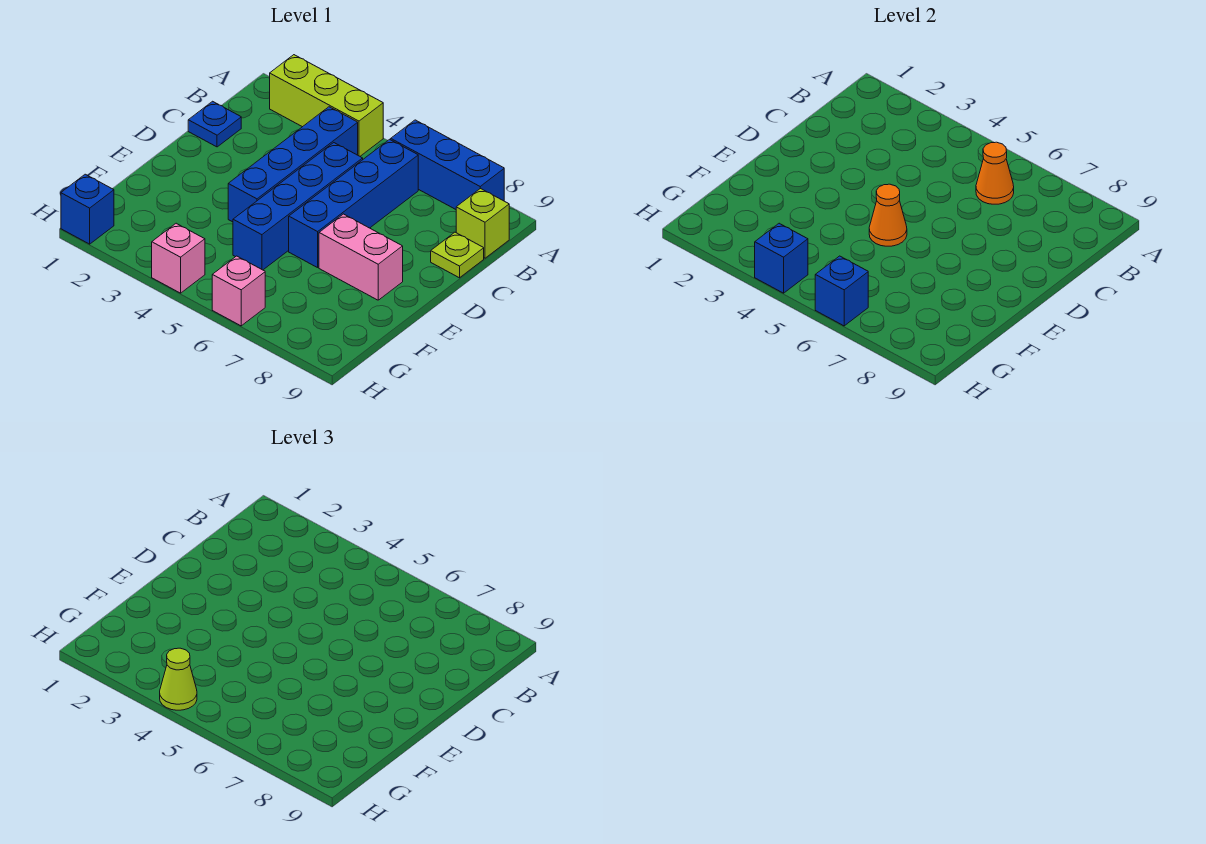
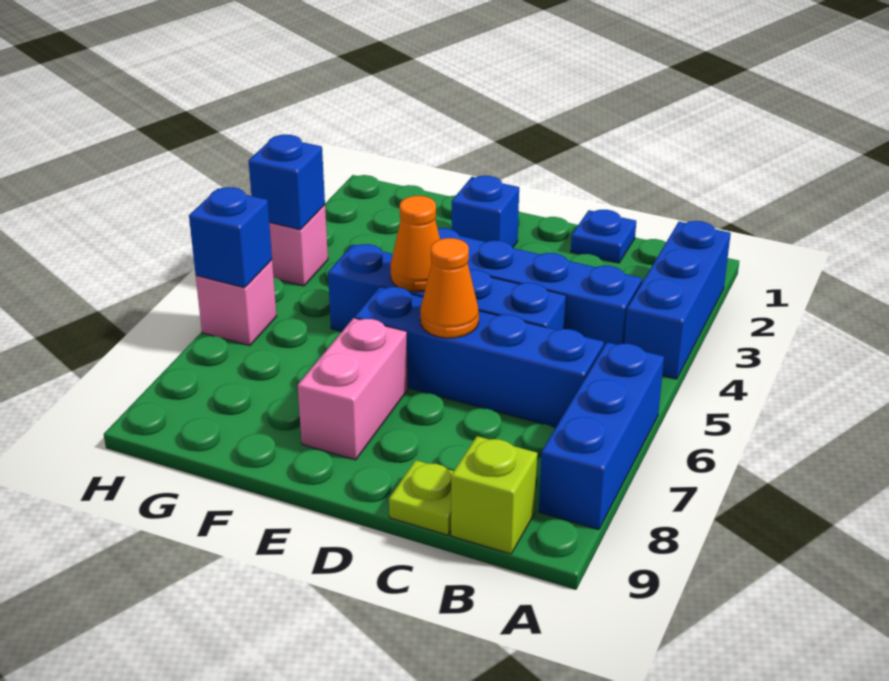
lime 1x3 brick [270,55,383,156] -> blue 1x3 brick [624,221,731,379]
orange 1x1 cone [976,142,1014,204] -> orange 1x1 cone moved to [420,238,479,338]
blue 1x1 brick [61,174,114,244] -> blue 1x1 brick moved to [452,176,519,247]
lime 1x1 cone [160,648,197,710] -> none

